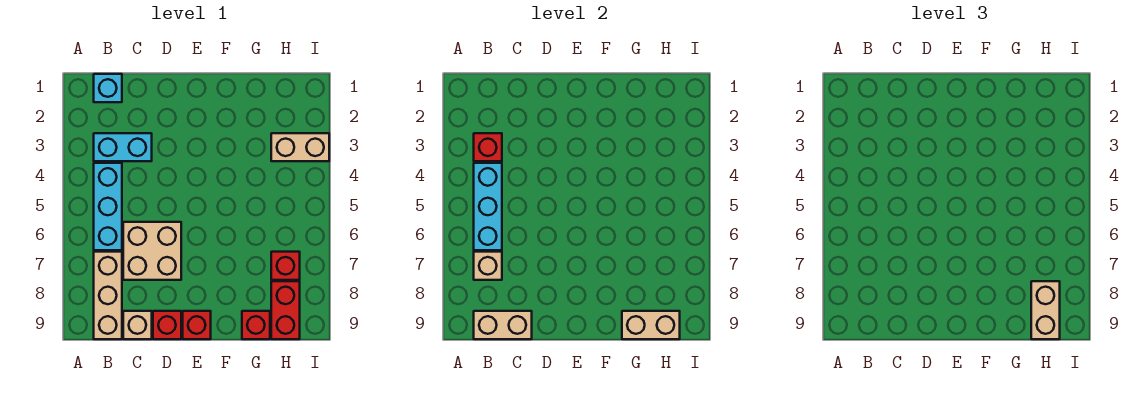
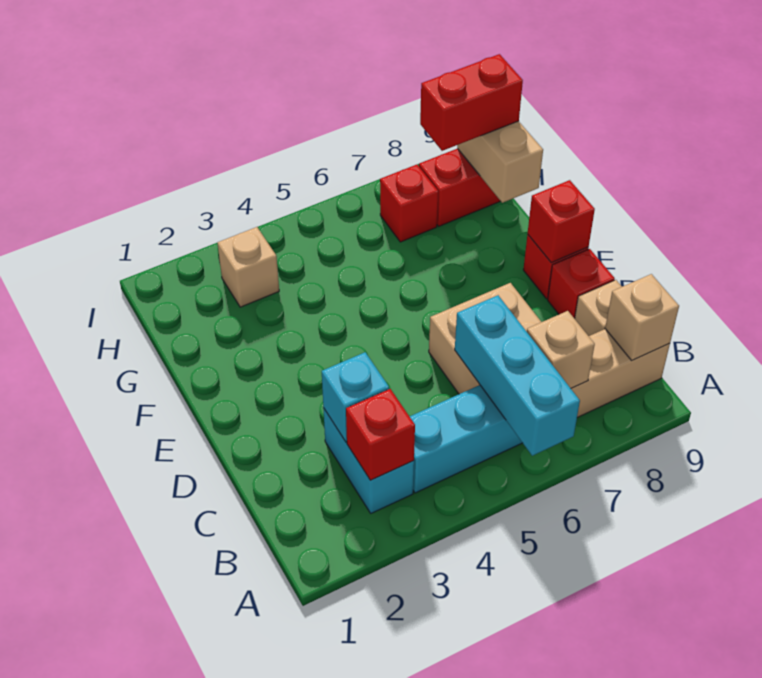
cyan 1x1 brick [94,74,122,102] -> cyan 1x1 brick moved to [322,352,389,442]
cyan 1x3 brick [474,163,502,250] -> cyan 1x3 brick turned to [455,295,580,456]
tan 1x2 brick [474,311,532,339] -> tan 1x1 brick [605,274,679,360]
red 1x1 brick [242,311,270,339] -> red 1x1 brick moved to [528,180,595,263]
tan 1x2 brick [271,133,329,161] -> tan 1x1 brick [217,227,279,307]
tan 1x2 brick [1031,281,1060,339] -> red 1x2 brick [420,54,523,151]

